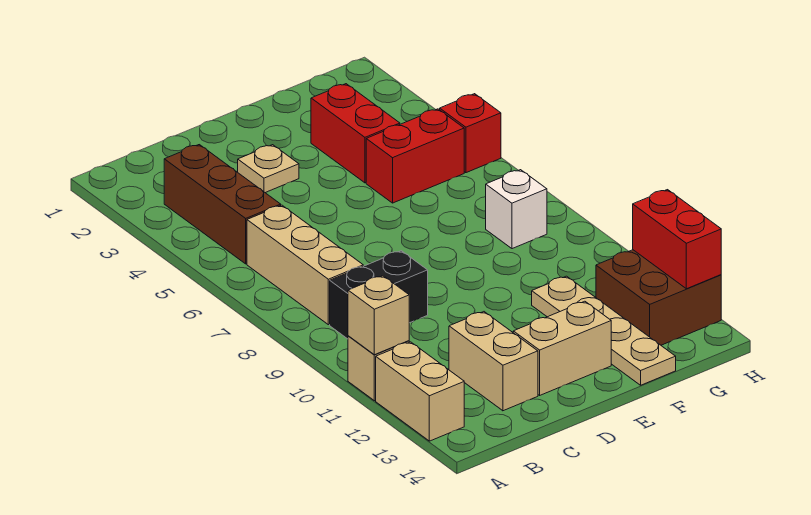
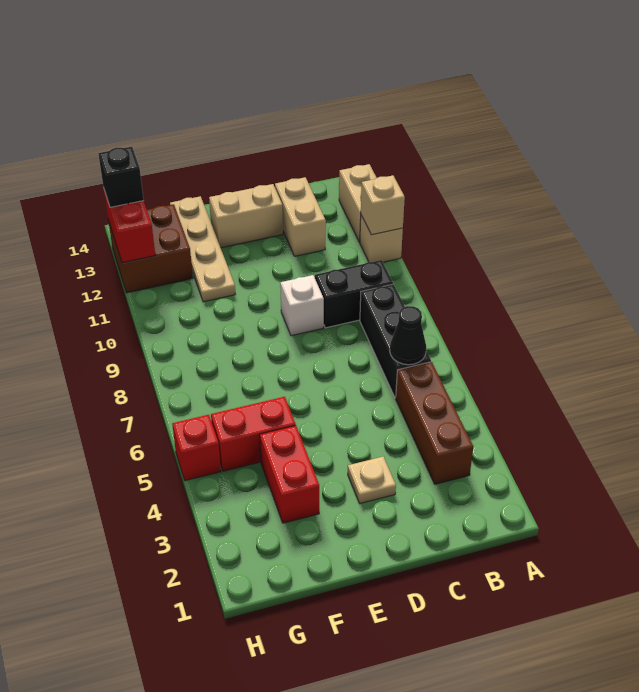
tan 1x3 brick [247,205,363,325] -> black 1x3 brick [360,284,431,398]
none -> black 1x1 cone [390,306,426,365]
white 1x1 brick [486,170,547,249] -> white 1x1 brick moved to [280,275,324,336]
none -> black 1x1 brick [98,147,144,207]

